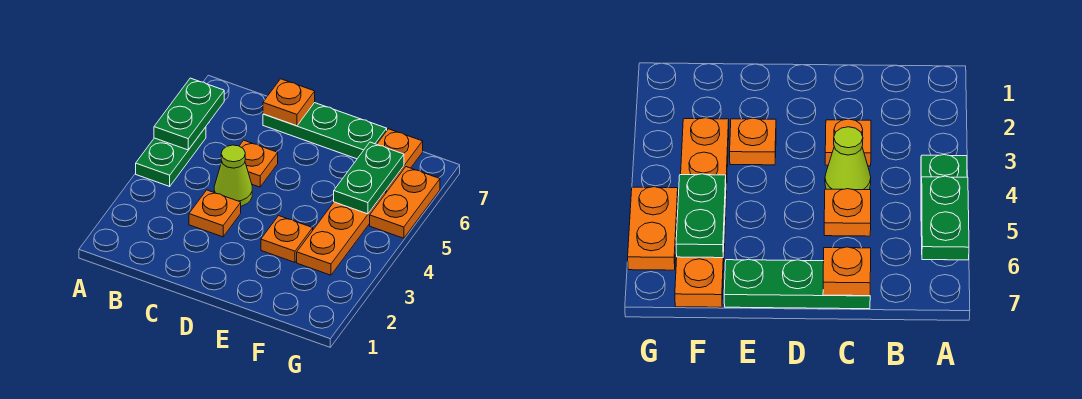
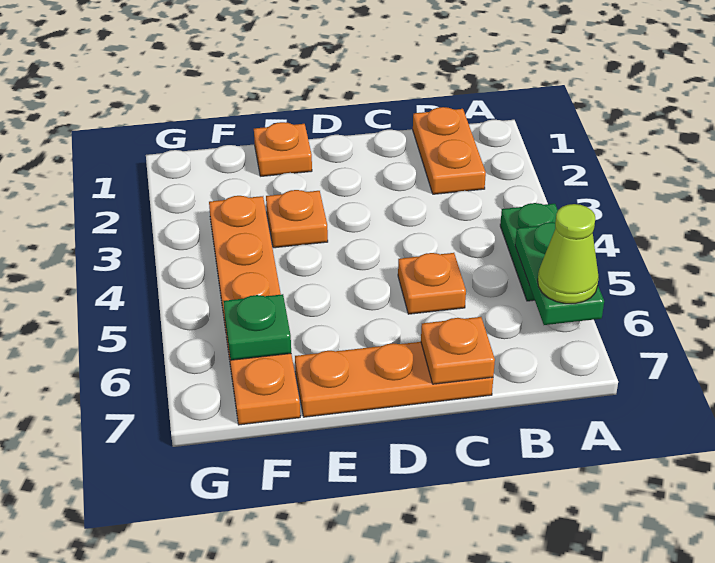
orange 1x1 plate [189,190,241,237] -> orange 1x1 plate moved to [254,122,312,176]
lime 1x1 cone [214,145,252,206] -> lime 1x1 cone moved to [538,204,599,304]
green 1x3 plate [263,103,387,159] -> orange 1x3 plate [295,342,493,417]
green 1x2 plate [334,142,404,214] -> green 1x1 plate [223,294,291,360]
orange 1x2 plate [370,167,440,238] -> orange 1x2 plate moved to [413,107,486,194]

